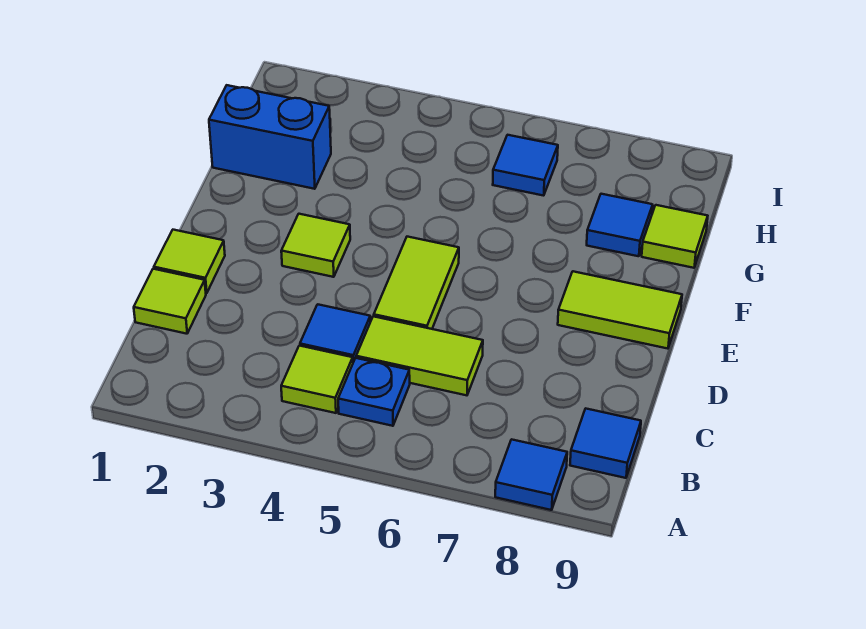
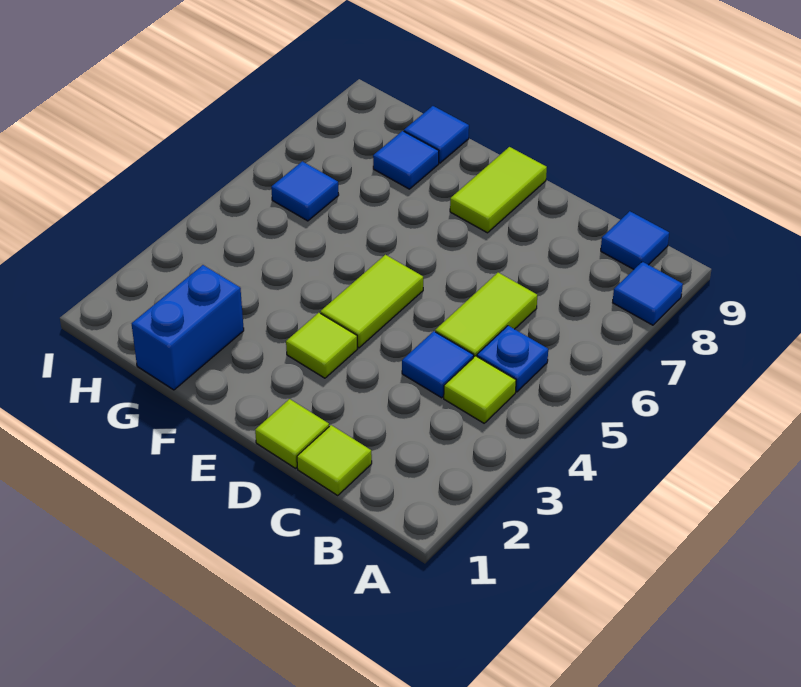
lime 1x2 tile [374,237,459,329] -> lime 1x2 tile turned to [320,255,423,348]
lime 1x1 tile [642,205,708,268] -> blue 1x1 tile [404,106,469,163]

